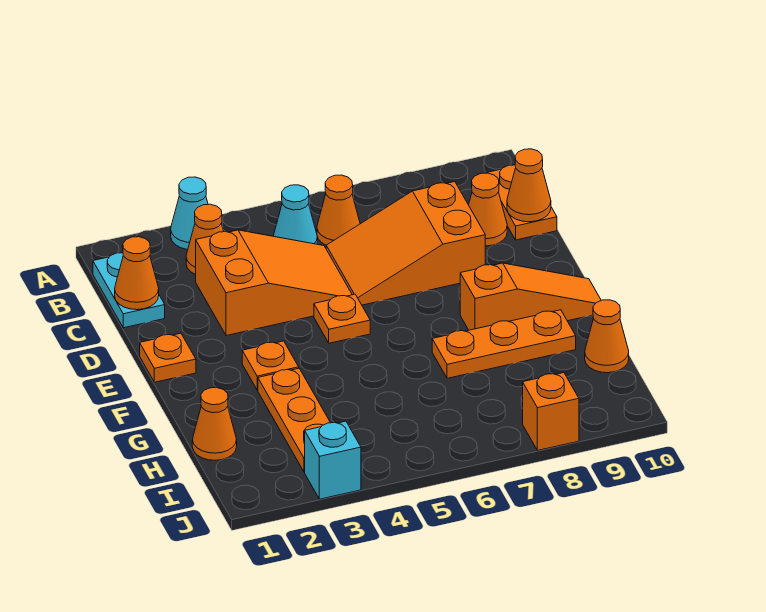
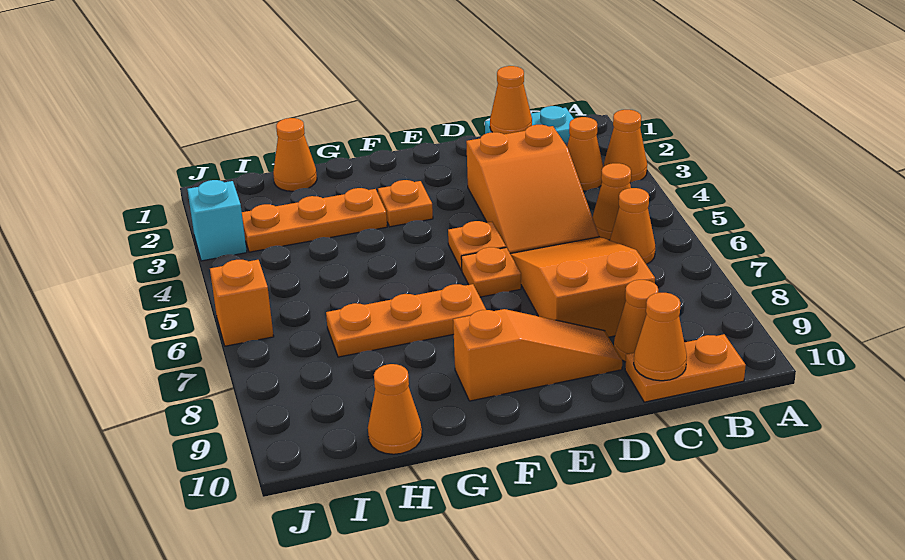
cyan 1x1 cone [171,177,208,250] -> orange 1x1 cone [604,110,647,183]
cyan 1x1 cone [274,185,317,244] -> orange 1x1 cone [592,163,631,240]
orange 1x1 plate [140,333,196,382] -> orange 1x1 plate moved to [461,247,521,297]
orange 1x3 slope [460,263,601,330] -> orange 1x3 slope turned to [453,309,622,401]
orange 1x3 plate [432,310,576,378] -> orange 1x3 plate turned to [326,284,486,357]
orange 1x1 brick [523,373,579,450] -> orange 1x1 brick moved to [210,260,274,346]

